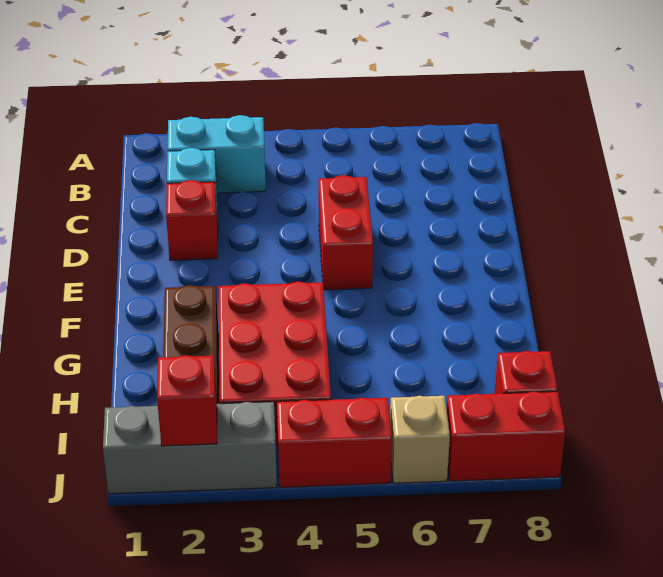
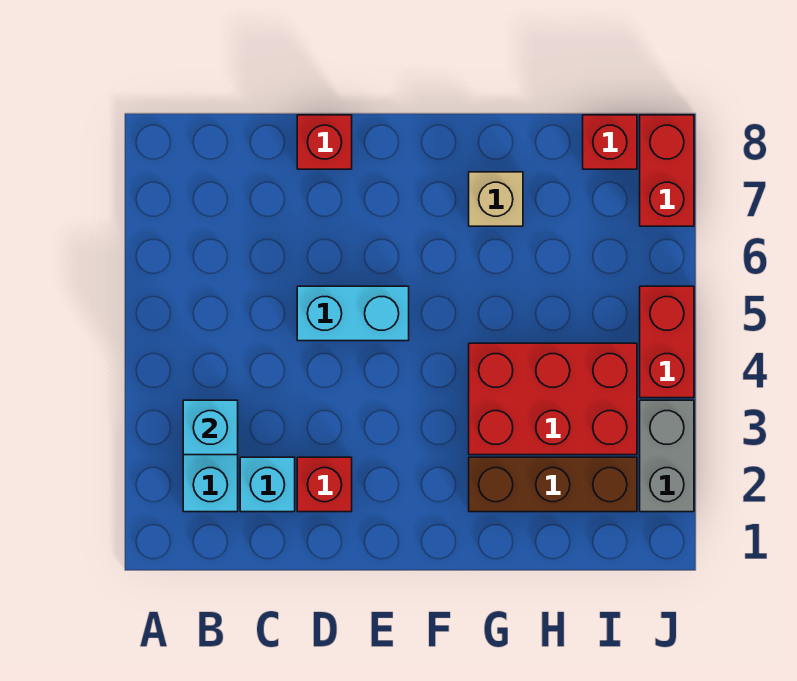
none -> cyan 1x1 brick [183,400,238,455]
red 1x2 brick [319,175,373,290] -> cyan 1x2 brick [297,286,409,341]
grey 1x3 brick [103,402,277,494] -> grey 1x2 brick [640,400,694,512]
red 1x1 brick [157,355,217,446] -> red 1x1 brick moved to [297,115,352,169]
tan 1x1 brick [390,396,450,483] -> tan 1x1 brick moved to [469,172,523,226]

